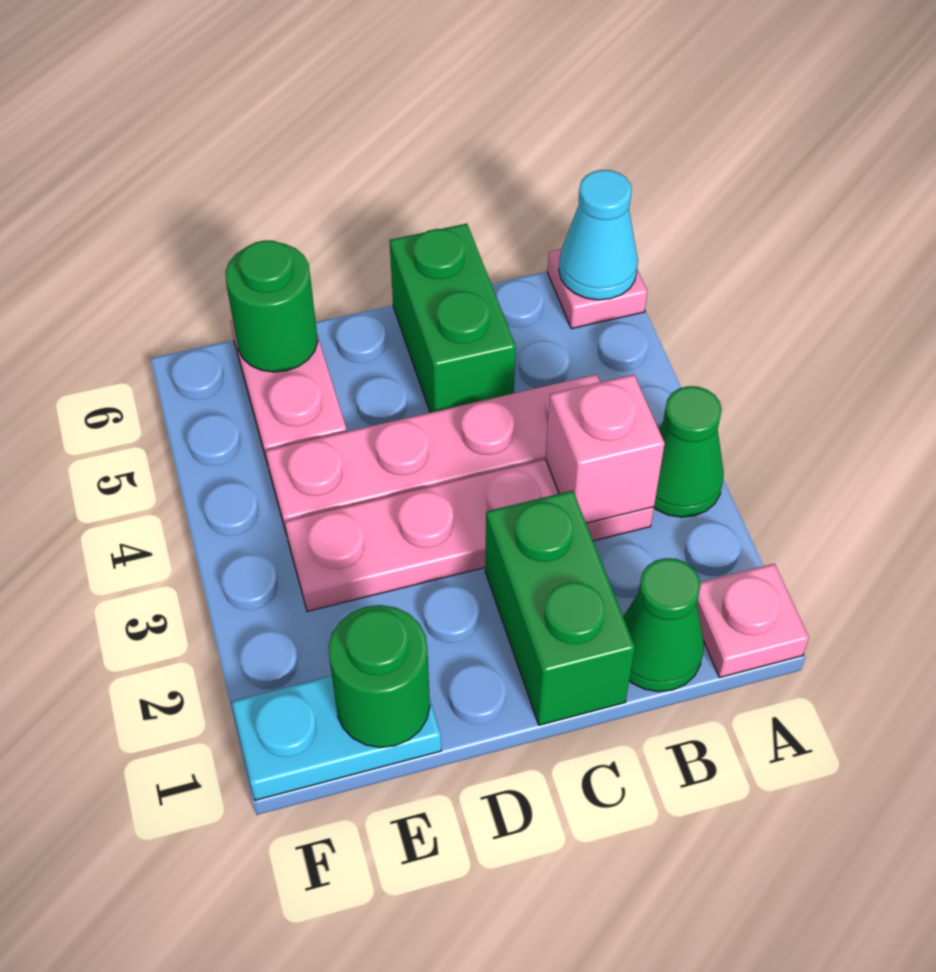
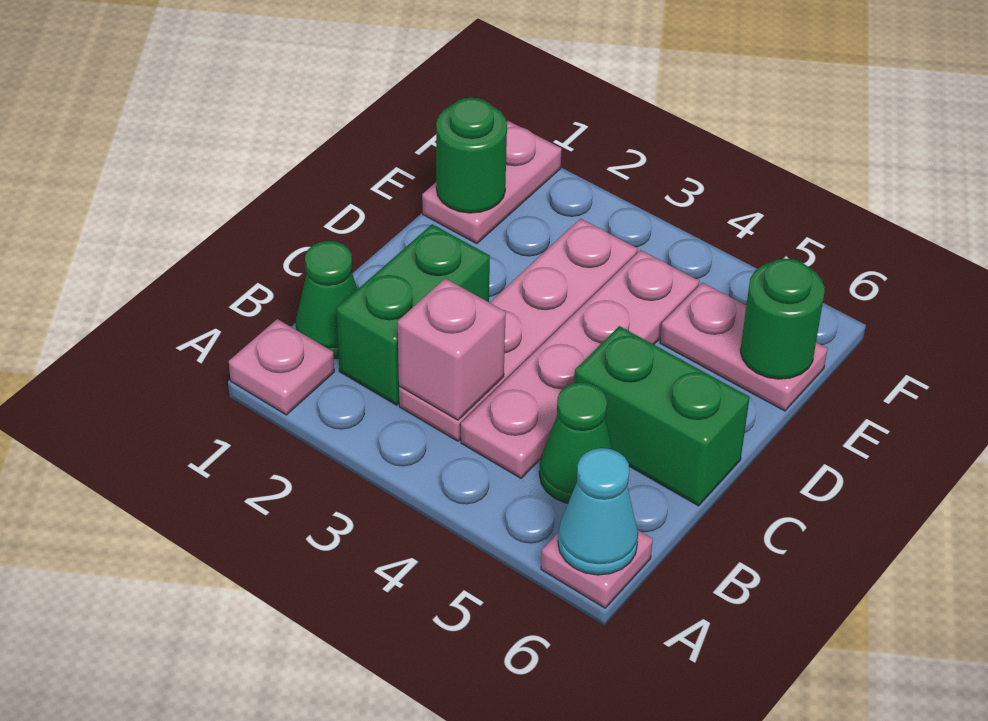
green 1x1 cone [654,386,724,517] -> green 1x1 cone moved to [539,382,612,503]
green 1x2 brick [485,491,635,725] -> green 1x2 brick turned to [336,224,490,405]
cyan 1x2 plate [232,676,441,800] -> pink 1x2 plate [422,121,562,244]

